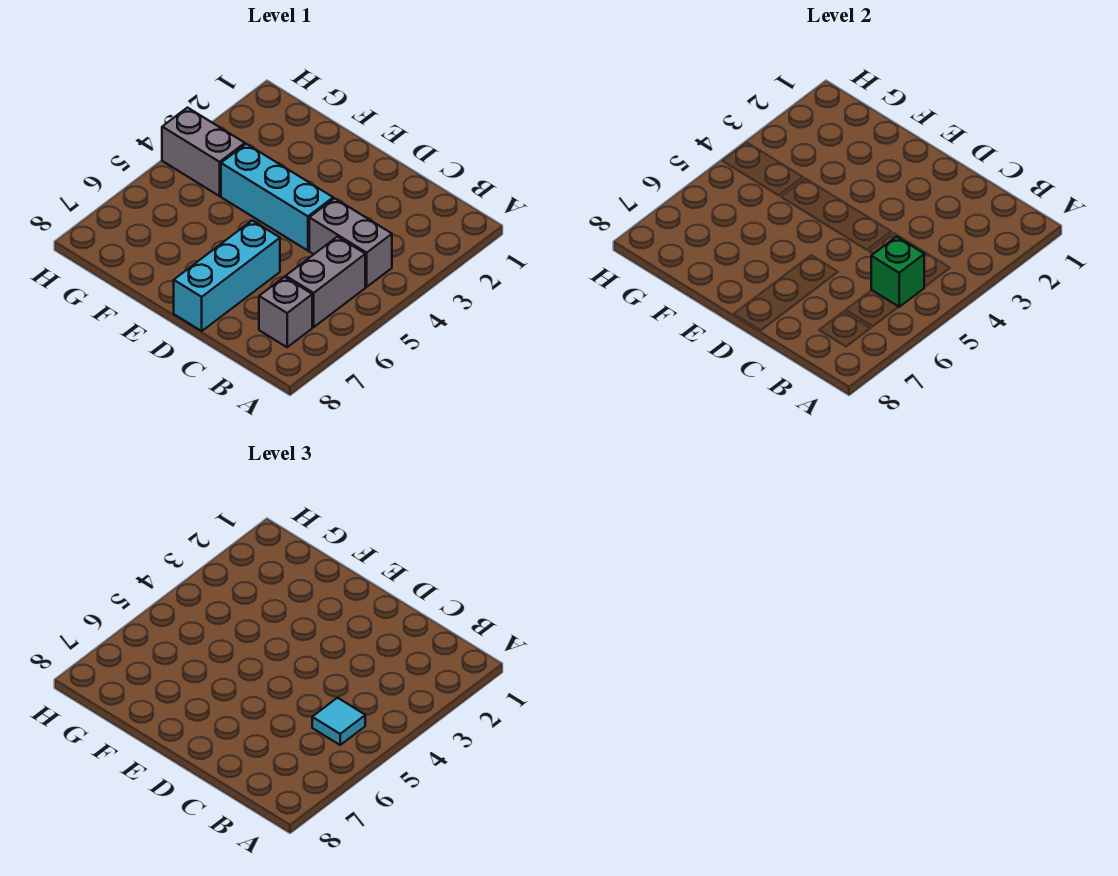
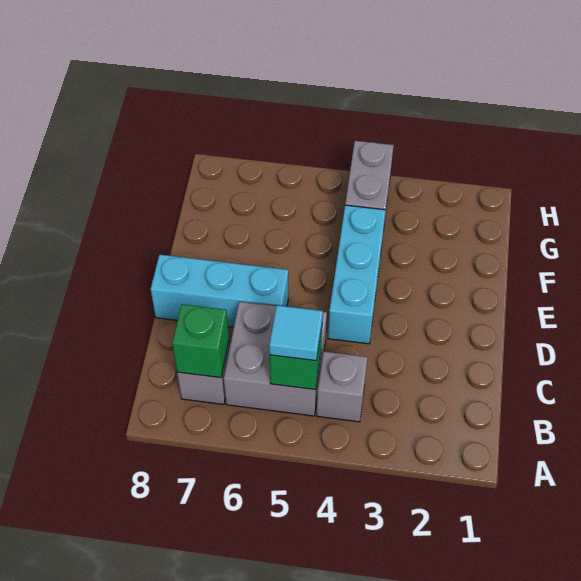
grey 1x2 brick [309,198,392,287] -> grey 1x1 brick [317,352,367,422]
grey 1x2 brick [286,237,365,327] -> grey 2x2 brick [224,302,327,416]
none -> green 1x1 brick [172,304,229,378]

